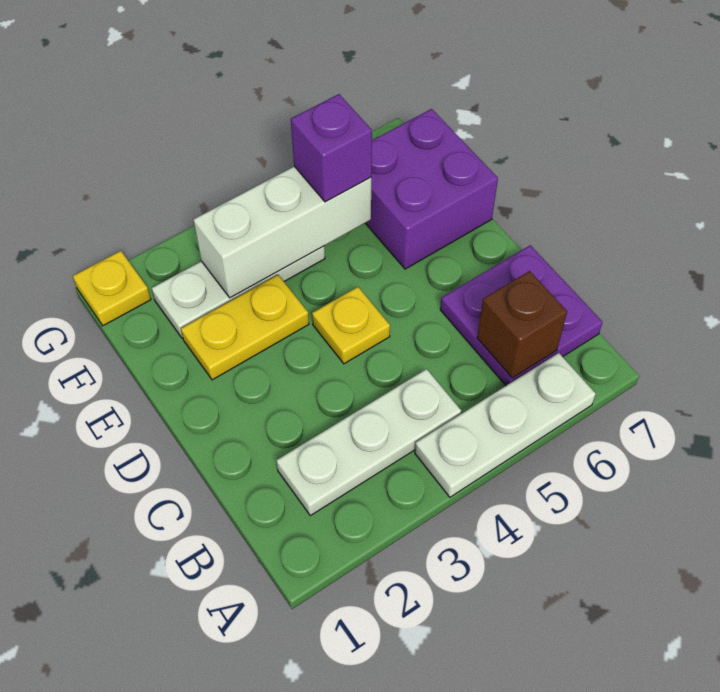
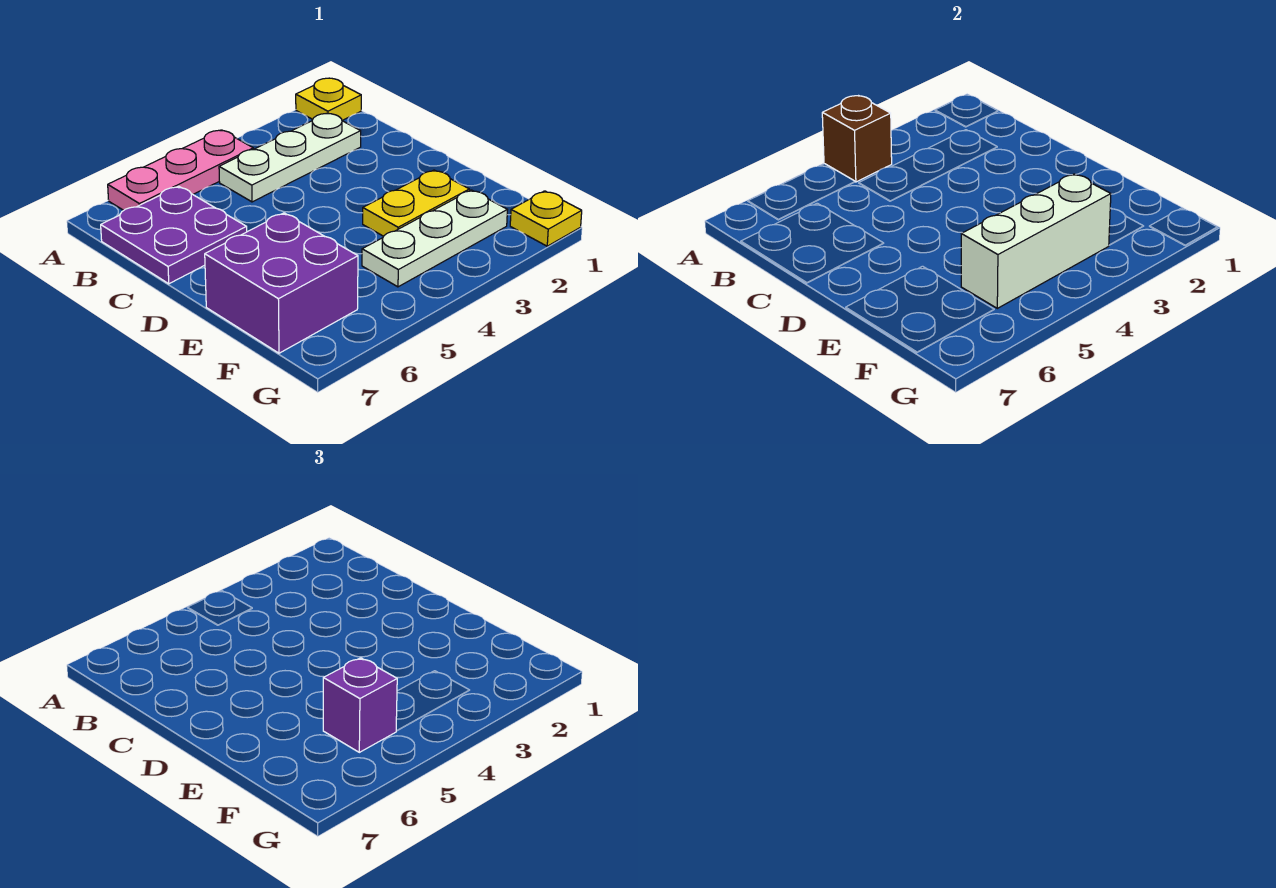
white 1x3 plate [415,353,596,497] -> pink 1x3 plate [108,130,253,210]
brown 1x1 brick [477,271,567,378] -> brown 1x1 brick moved to [822,96,892,182]
yellow 1x1 plate [312,287,390,364] -> yellow 1x1 plate moved to [296,78,361,120]

